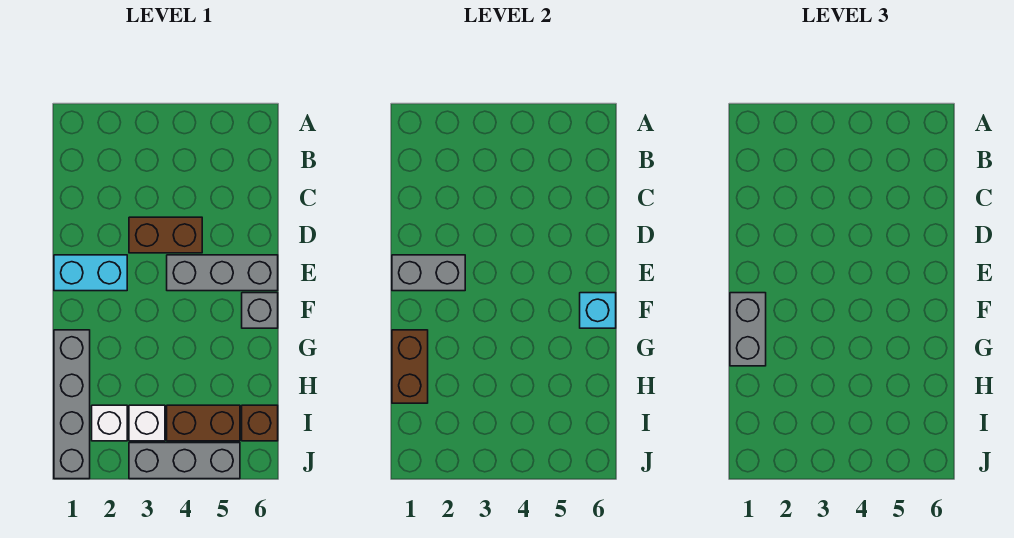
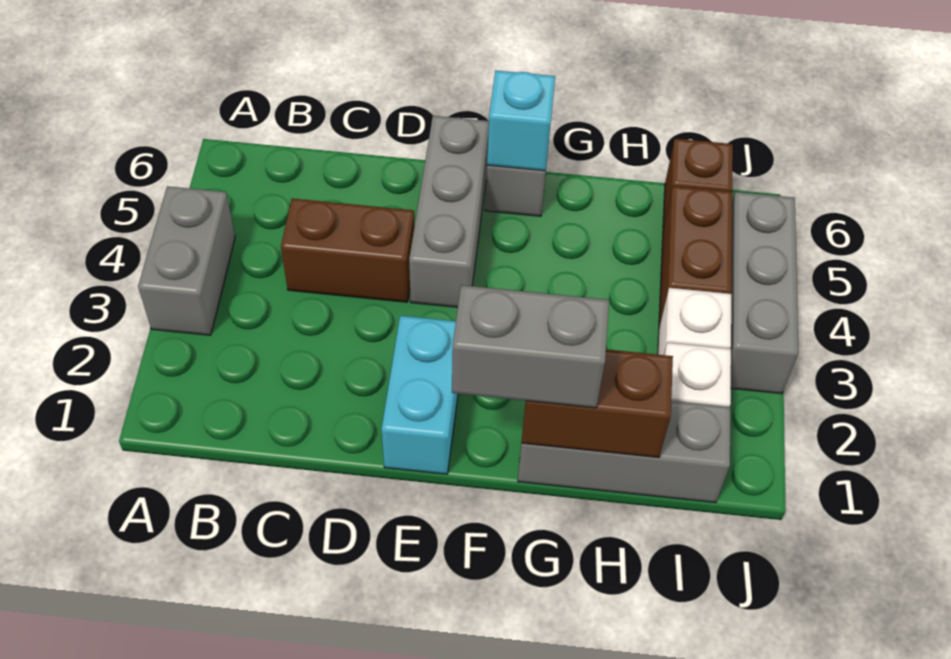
brown 1x2 brick [129,217,202,253] -> brown 1x2 brick turned to [281,198,415,302]
grey 1x2 brick [392,255,465,291] -> grey 1x2 brick moved to [138,186,235,335]
grey 1x4 brick [54,330,90,479] -> grey 1x3 brick [518,401,730,503]

